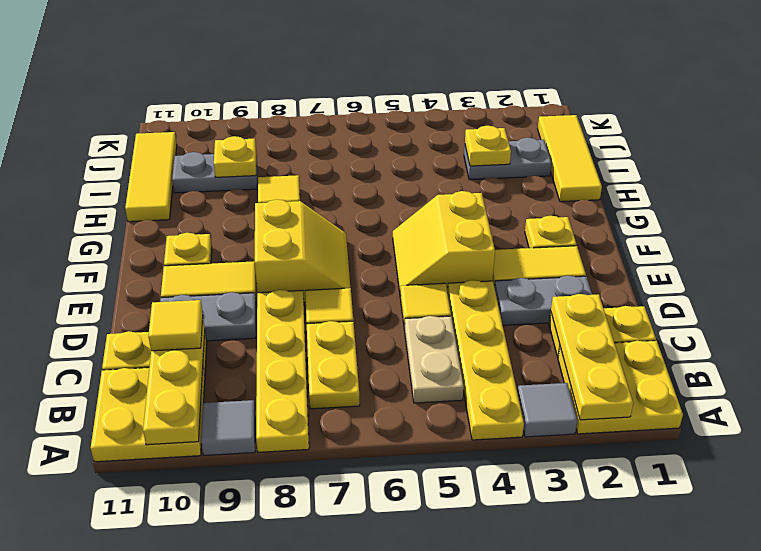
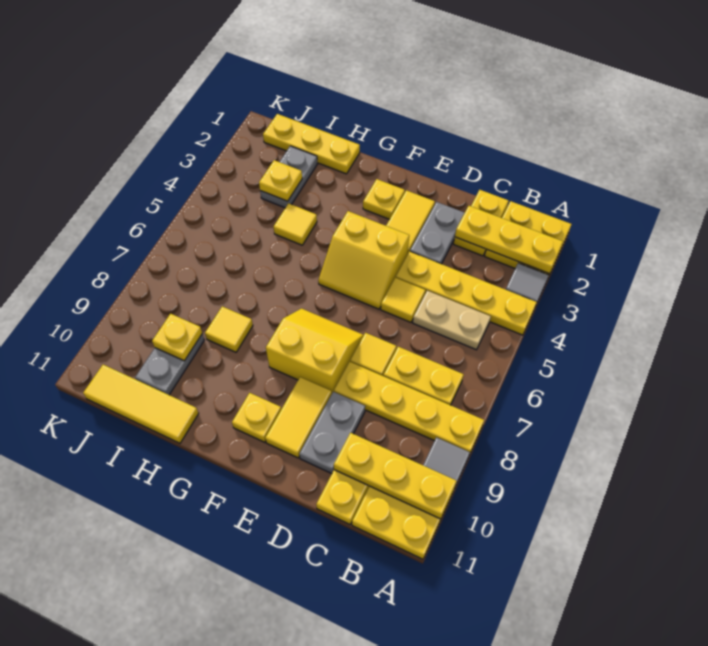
yellow 1x1 tile [148,300,203,351] -> yellow 1x1 tile moved to [274,203,317,245]
yellow 1x3 tile [538,115,602,202] -> yellow 1x3 plate [263,114,360,174]

